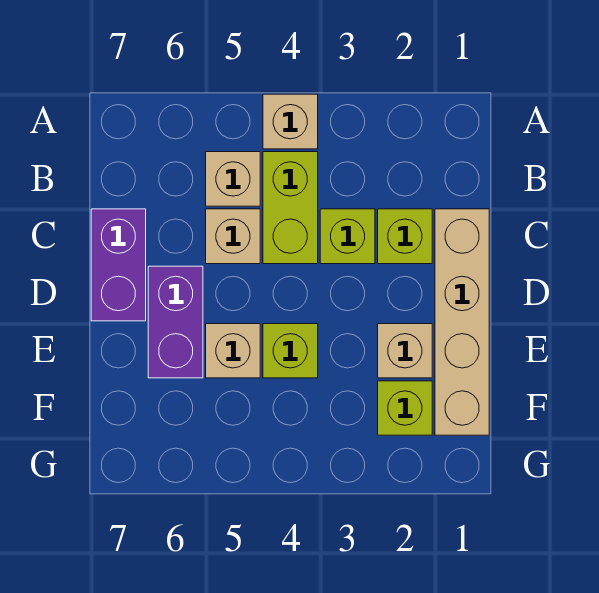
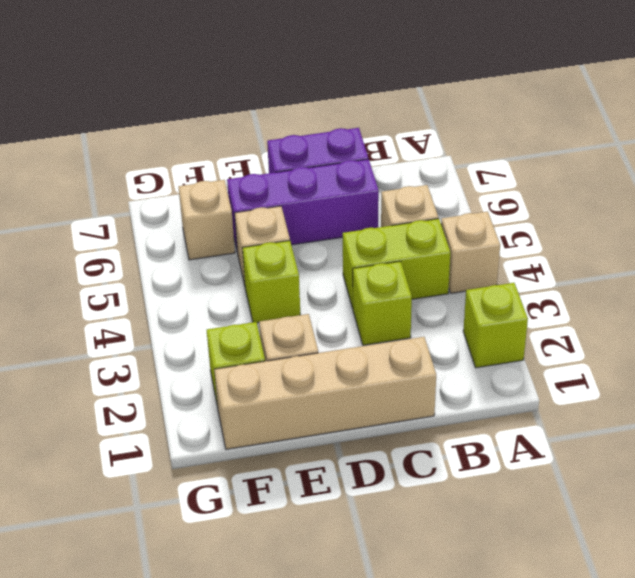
lime 1x1 brick [378,209,432,264] -> lime 1x1 brick moved to [463,283,528,368]
tan 1x1 brick [206,209,260,264] -> tan 1x1 brick moved to [178,180,235,260]
purple 1x2 brick [148,266,203,378] -> purple 1x3 brick [227,159,379,249]

